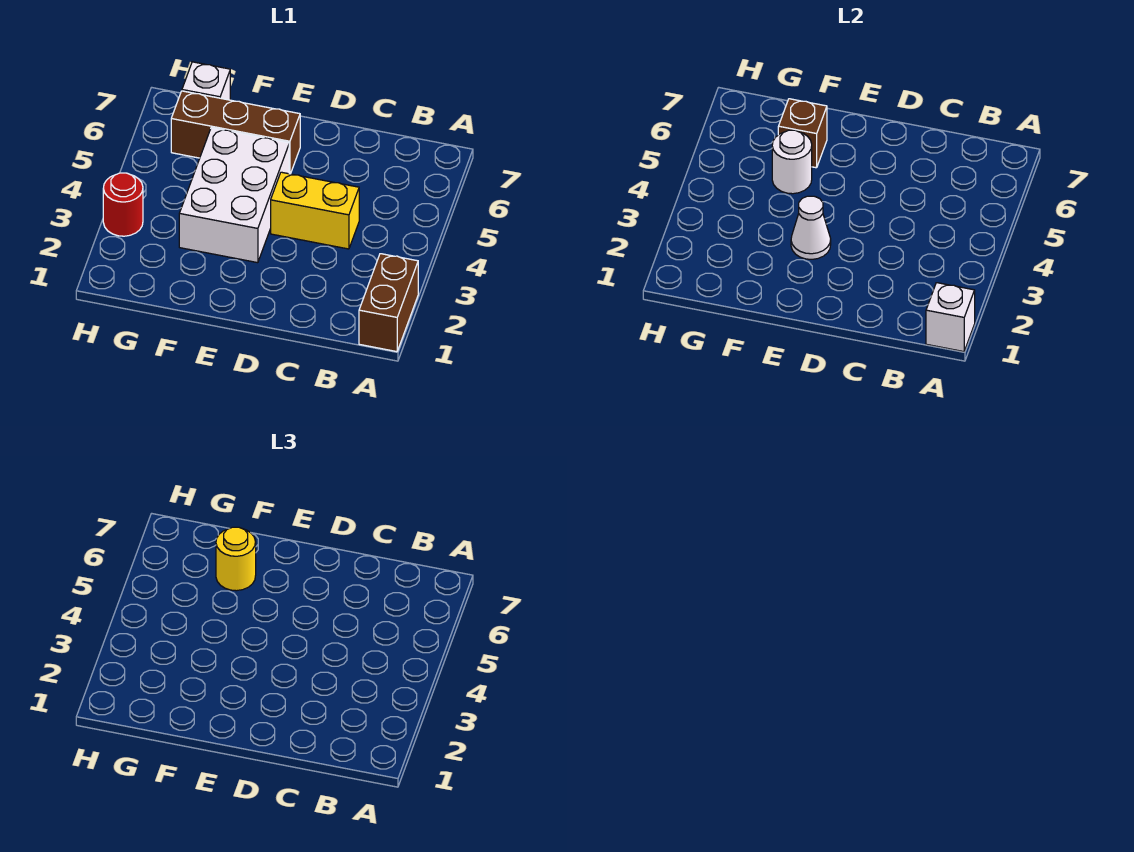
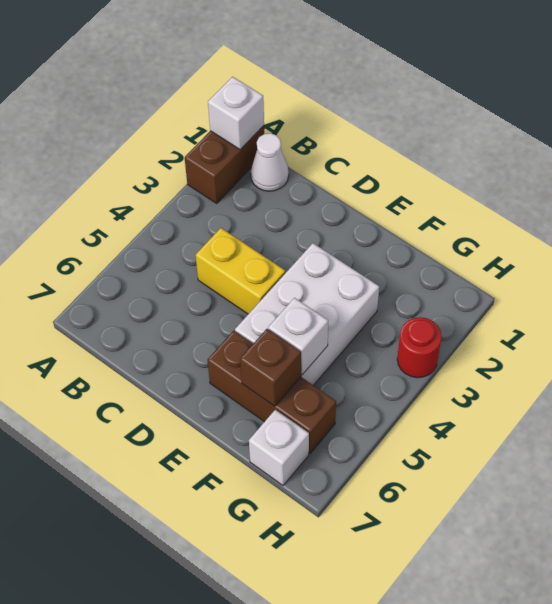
white 1x1 cone [791,196,831,259] -> white 1x1 cone moved to [251,133,289,191]
white 1x1 round brick [772,130,812,194] -> white 1x1 brick [268,298,328,375]
yellow 1x1 round brick [216,527,256,591] -> none

